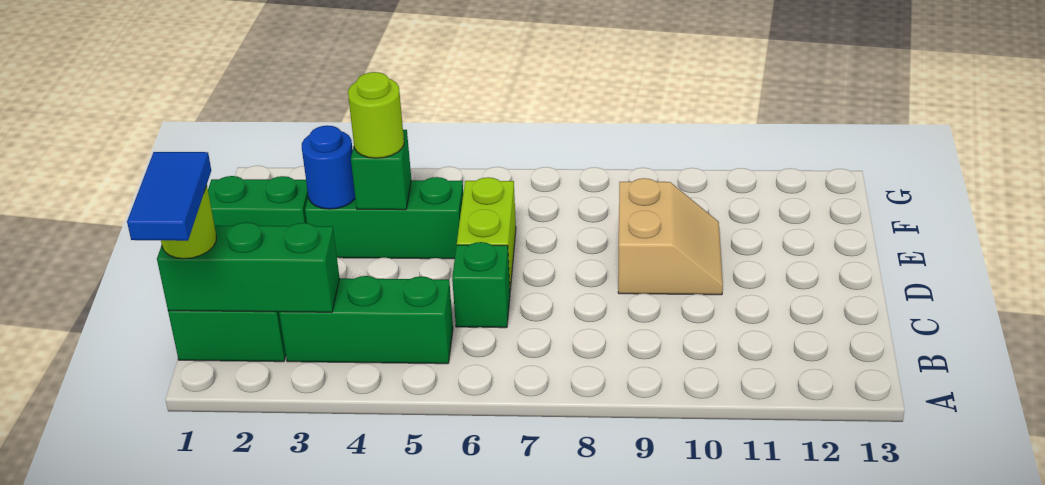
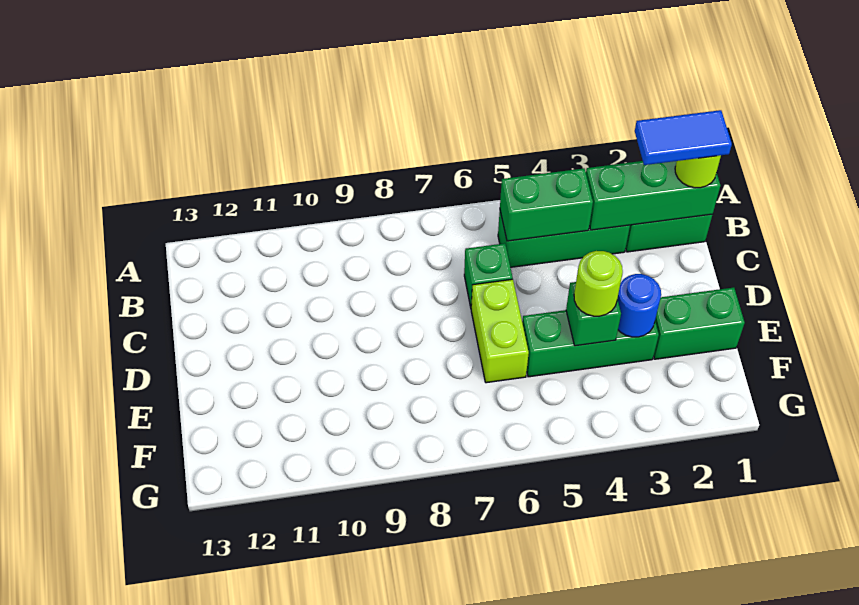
blue 1x2 tile [127,152,211,241] -> blue 1x2 tile turned to [635,110,732,165]
none -> green 1x2 brick [500,168,593,241]
tan 2x2 slope [618,178,723,295] -> none

